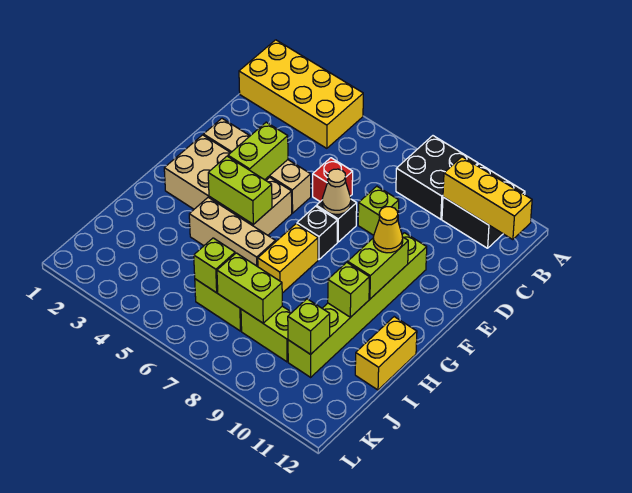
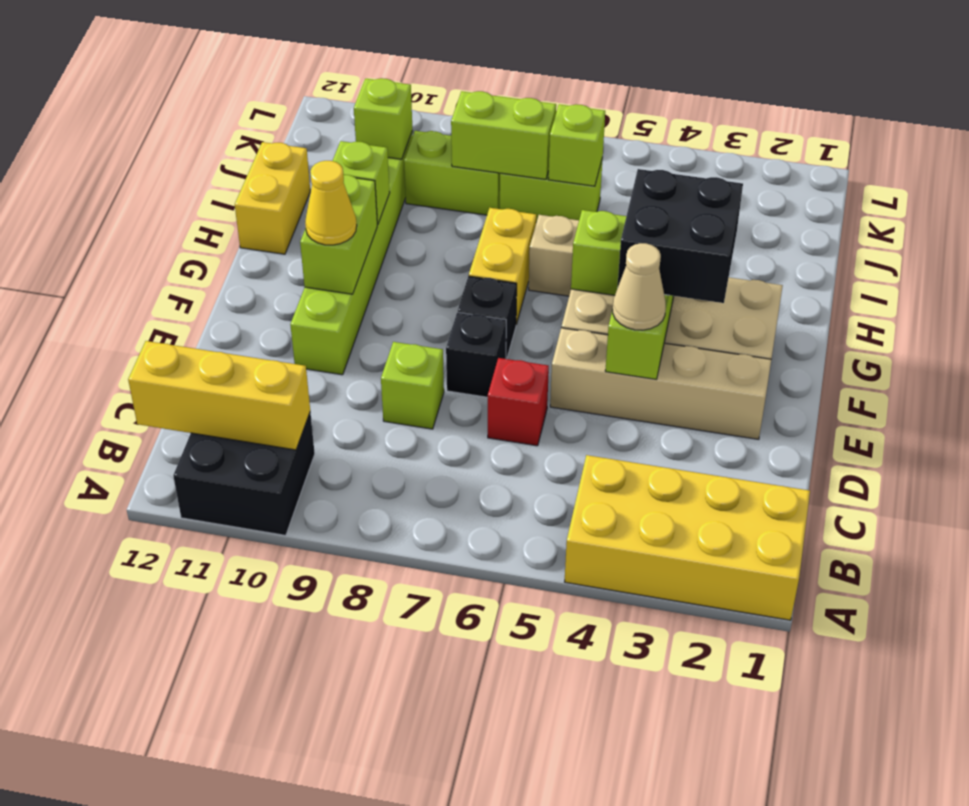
black 2x2 brick [396,136,478,219] -> black 2x2 brick moved to [617,169,743,303]
tan 1x1 cone [322,169,351,214] -> tan 1x1 cone moved to [613,243,666,330]

